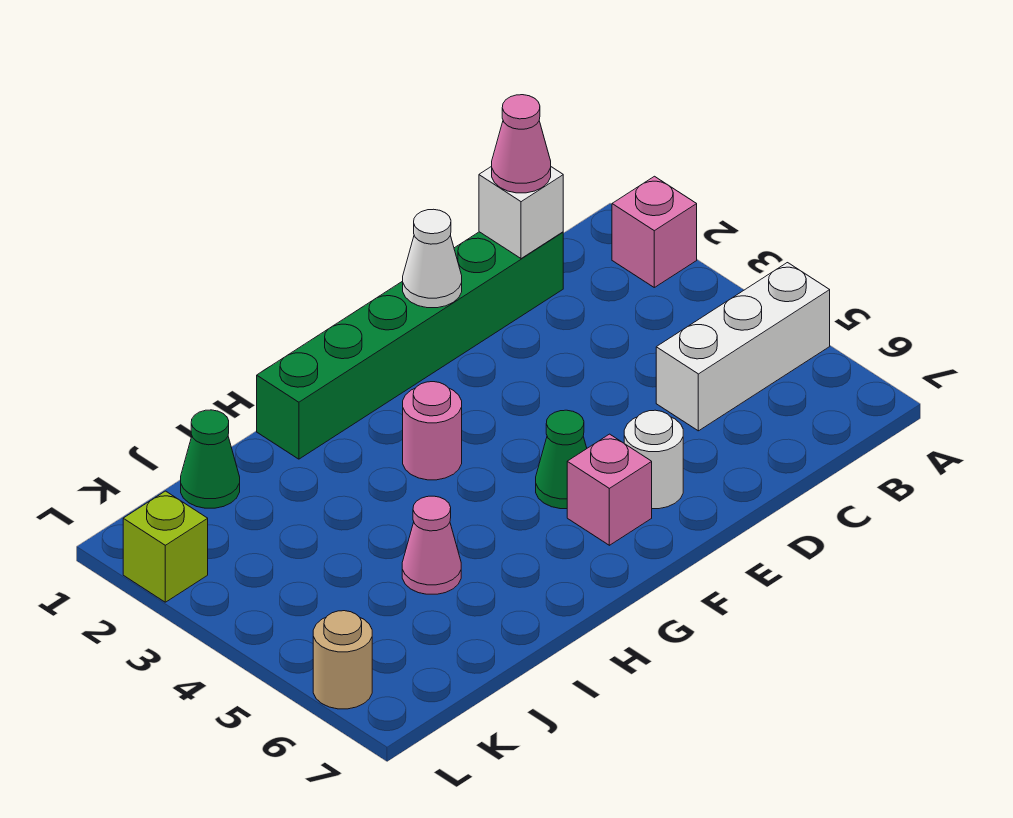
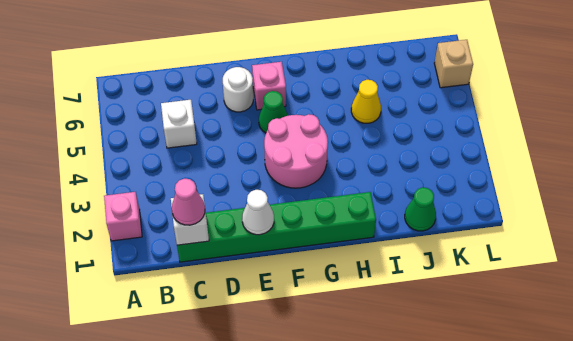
white 1x3 brick [656,263,830,431] -> white 1x1 brick [161,100,197,148]
pink 1x1 round brick [403,382,462,480] -> pink 2x2 round brick [264,114,328,188]
pink 1x1 cone [402,496,461,594] -> yellow 1x1 cone [351,80,381,123]
lime 1x1 brick [123,491,208,602] -> none
tan 1x1 round brick [313,611,372,709] -> tan 1x1 brick [434,40,473,88]

